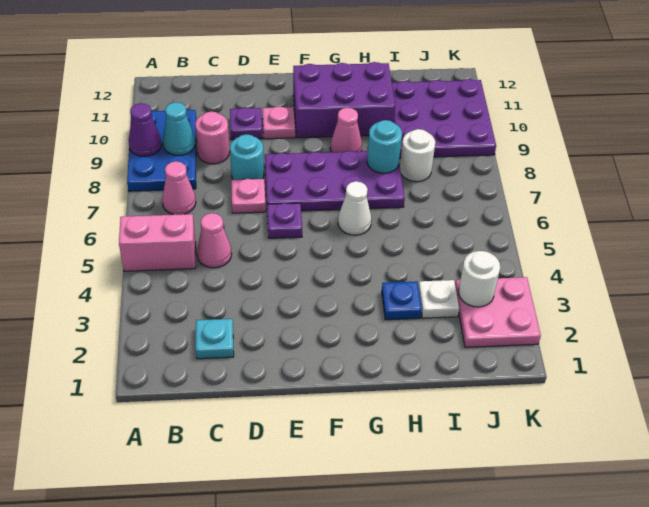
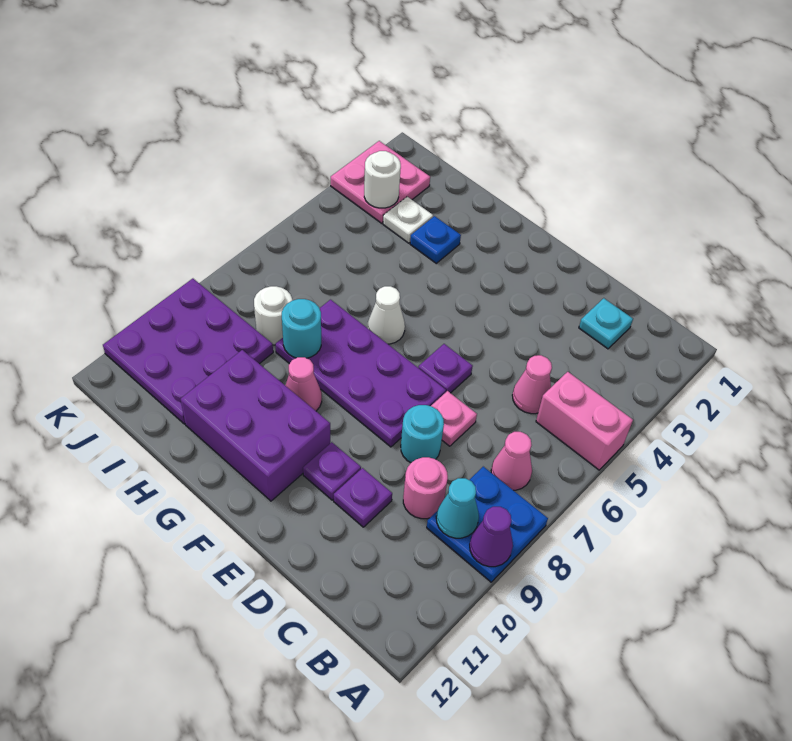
blue 2x3 plate [127,110,196,191] -> blue 2x2 plate [427,467,548,582]
pink 1x1 plate [263,106,295,139] -> purple 1x1 plate [303,442,361,500]

